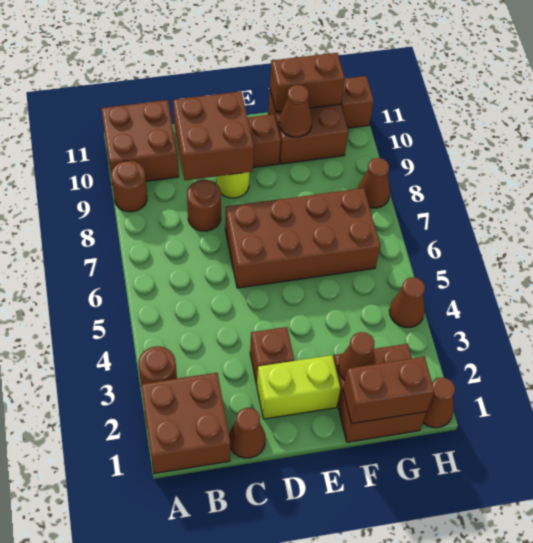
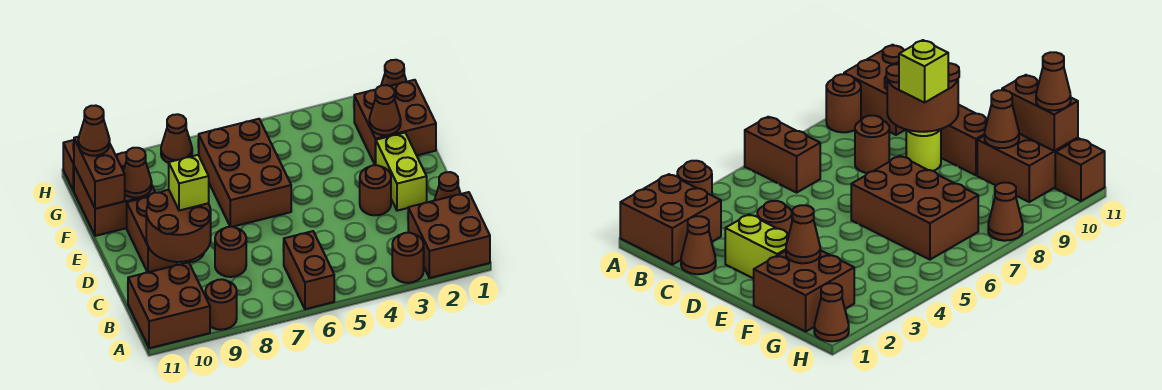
brown 2x2 brick [173,91,254,180] -> brown 2x2 round brick [146,190,211,262]
brown 1x1 brick [250,327,294,384] -> brown 1x1 round brick [360,165,391,215]
brown 2x4 brick [225,188,380,288] -> brown 2x3 brick [199,119,291,227]
none -> lime 1x1 brick [169,155,209,211]
brown 1x2 brick [343,357,434,424] -> brown 1x2 brick moved to [283,231,334,309]
brown 1x1 cone [389,277,425,327] -> brown 1x1 cone moved to [78,106,110,156]

